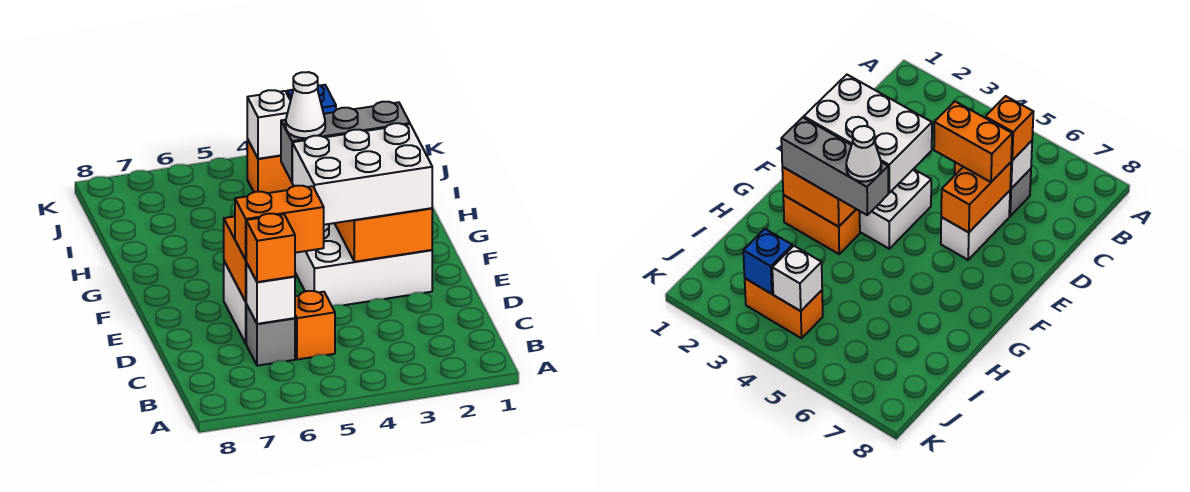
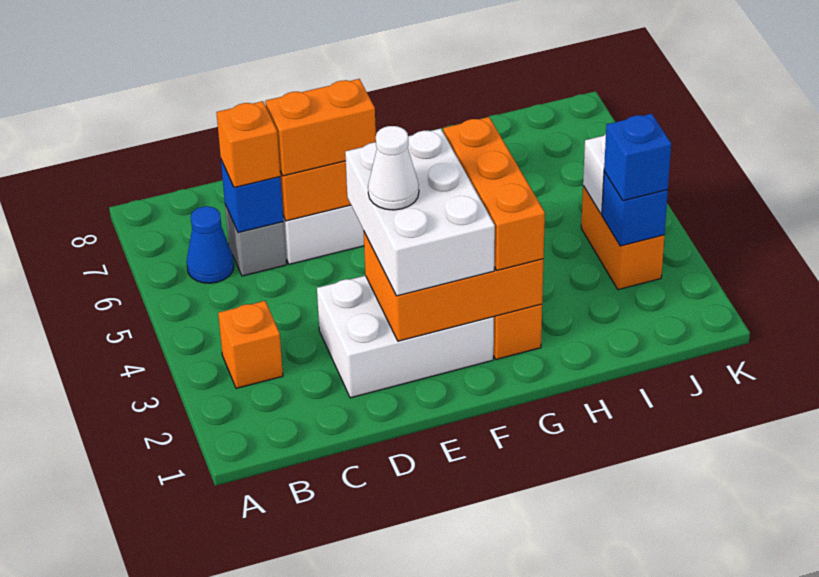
none -> blue 1x1 cone [187,206,234,283]
orange 1x1 brick [295,291,335,359] -> orange 1x1 brick moved to [218,301,283,388]
white 1x1 brick [246,263,295,324] -> blue 1x1 brick [221,160,284,233]
orange 1x2 brick [235,186,324,260] -> orange 1x2 brick turned to [265,79,376,176]
white 2x3 brick [295,223,432,306] -> white 2x3 brick turned to [317,276,494,398]
grey 1x3 brick [281,102,410,182] -> orange 1x3 brick [443,117,545,270]
white 1x1 cone [286,72,325,138] -> white 1x1 cone moved to [368,126,419,210]
none -> blue 1x1 brick [604,114,671,201]

